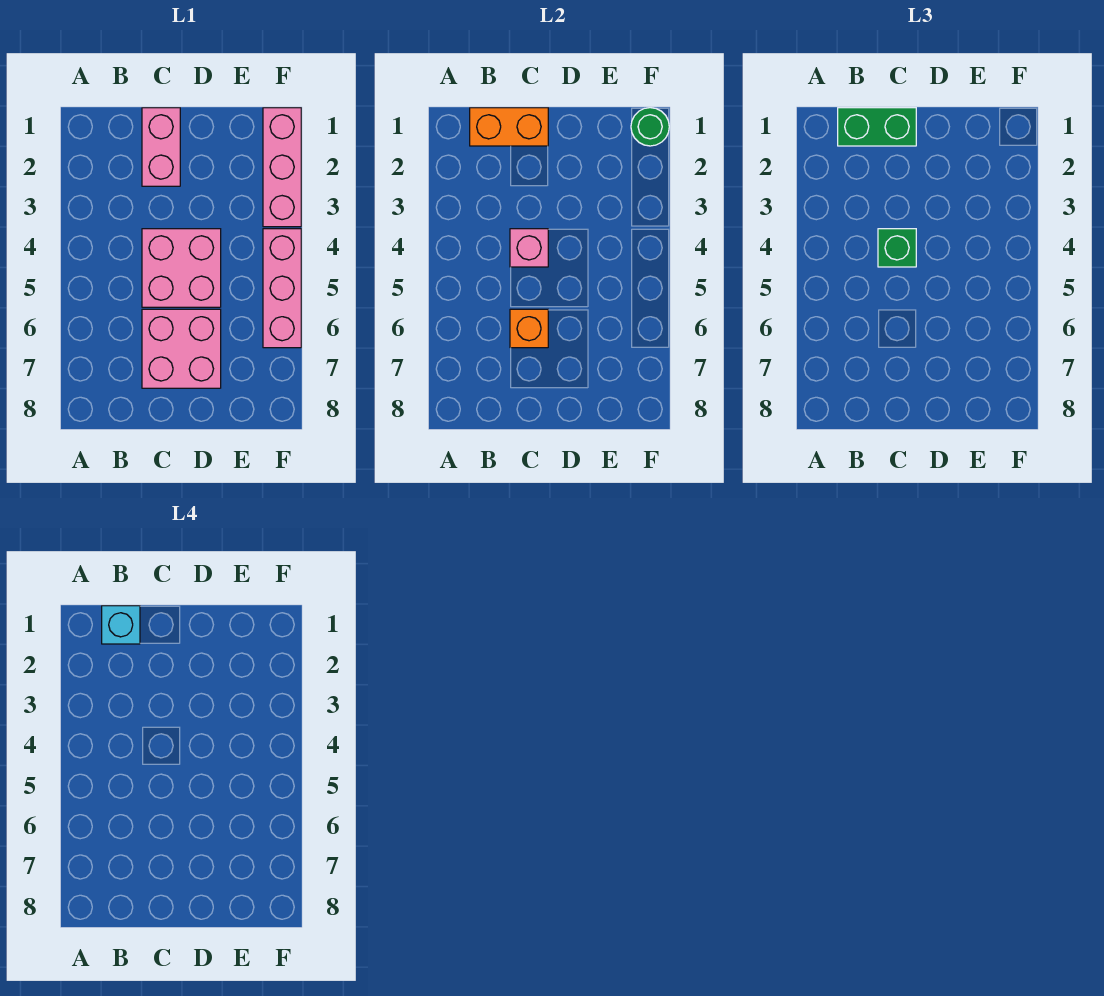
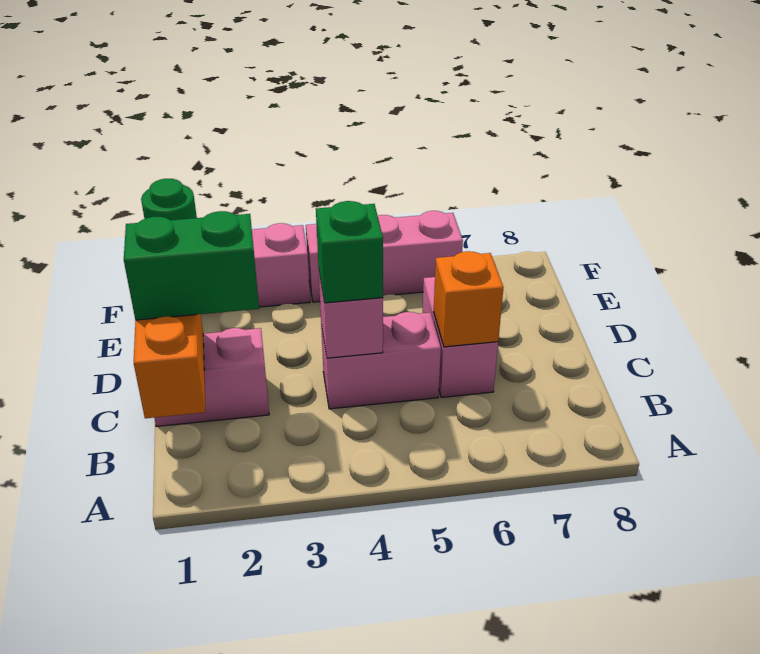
green 1x2 brick [838,108,916,146] -> green 1x2 brick turned to [124,211,259,320]
cyan 1x1 brick [102,606,140,644] -> none
pink 2x2 brick [142,229,221,307] -> pink 1x2 brick [321,312,441,409]
pink 2x2 brick [142,309,221,388] -> pink 1x2 brick [423,277,498,397]

